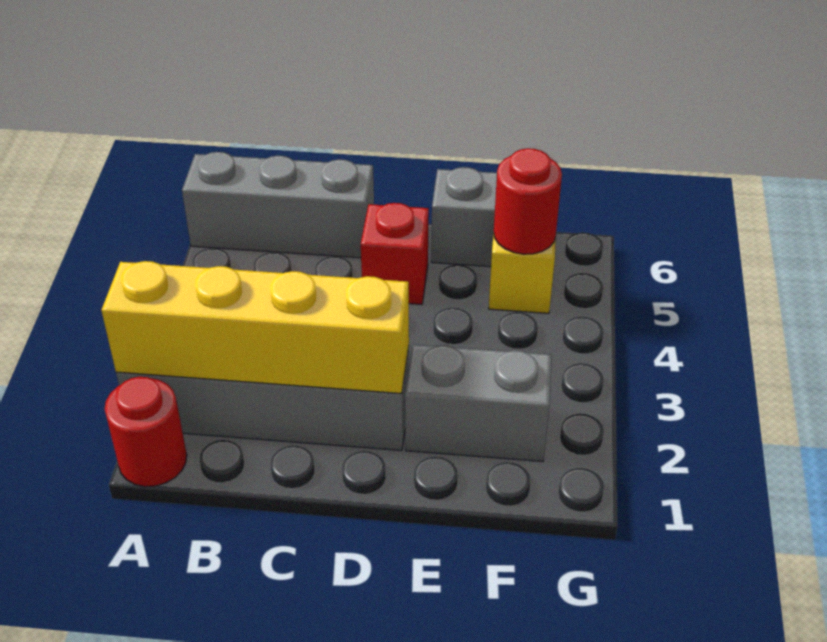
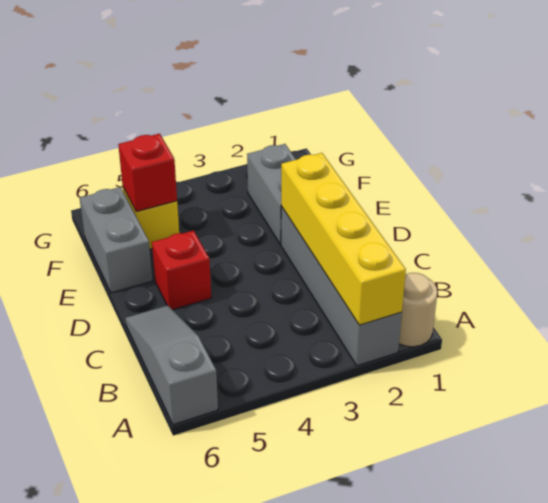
red 1x1 round brick [105,377,187,487] -> tan 1x1 round brick [399,273,437,347]
grey 1x3 brick [182,152,374,258] -> grey 1x3 slope [125,305,218,425]
red 1x1 round brick [494,148,562,254] -> red 1x1 brick [118,134,177,212]

